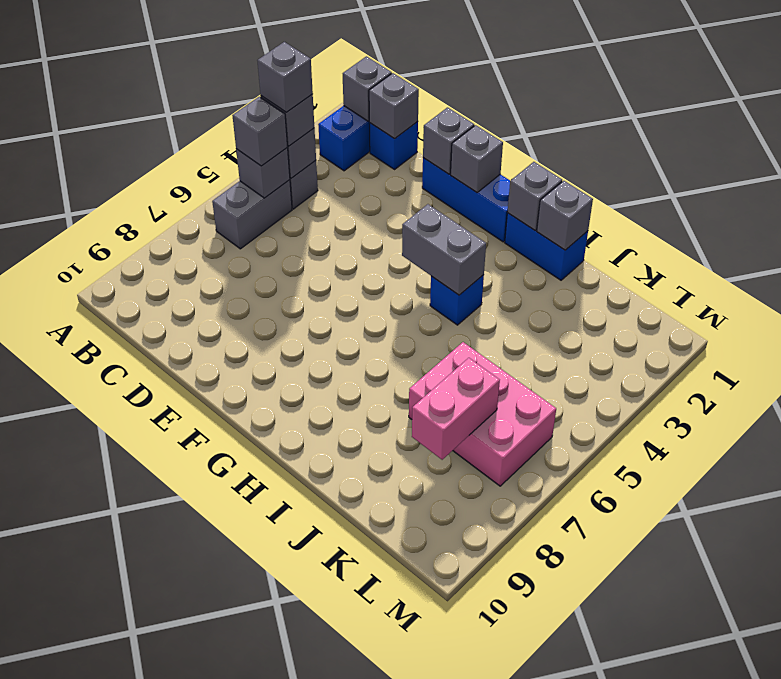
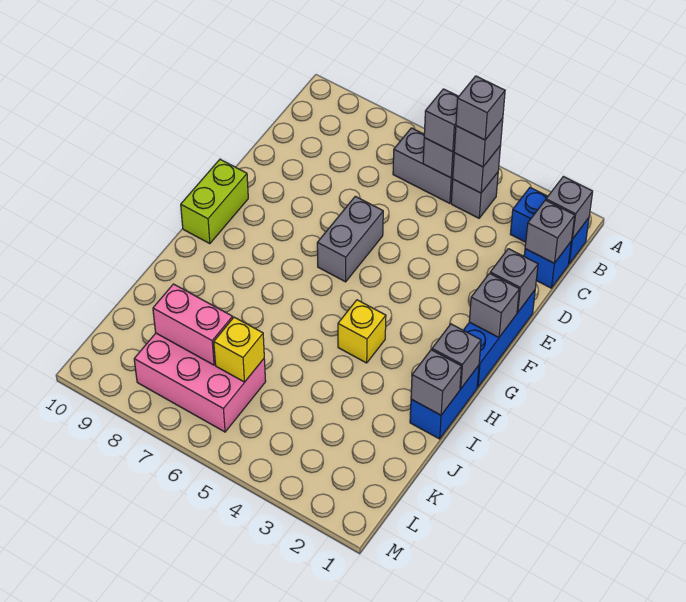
none -> lime 1x2 brick [181,159,248,244]
grey 1x2 brick [402,204,486,295] -> grey 1x2 brick moved to [317,196,383,282]
blue 1x1 brick [430,275,484,325] -> yellow 1x1 brick [338,300,386,363]
pink 2x3 brick [409,342,556,486] -> pink 2x3 brick turned to [134,333,266,432]
none -> yellow 1x1 brick [214,317,264,382]

